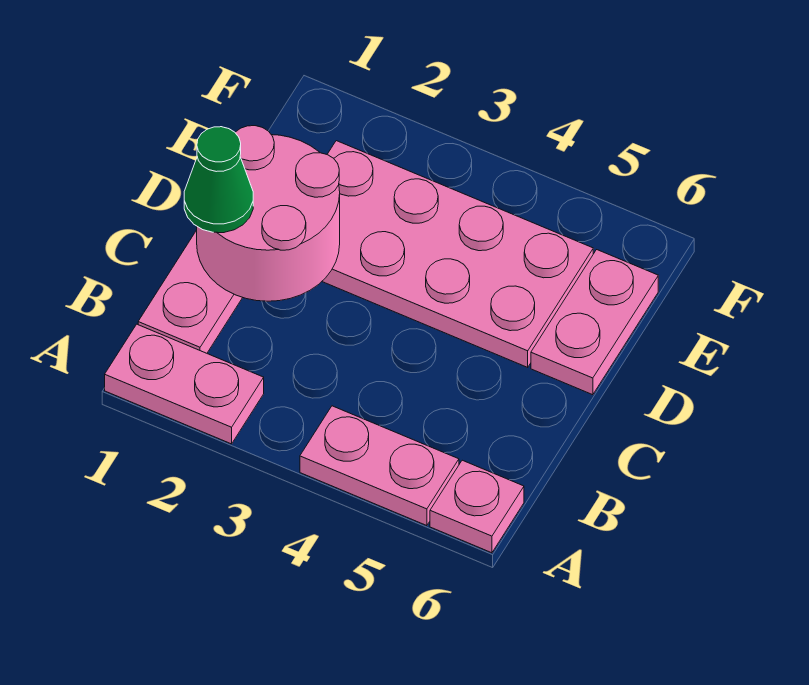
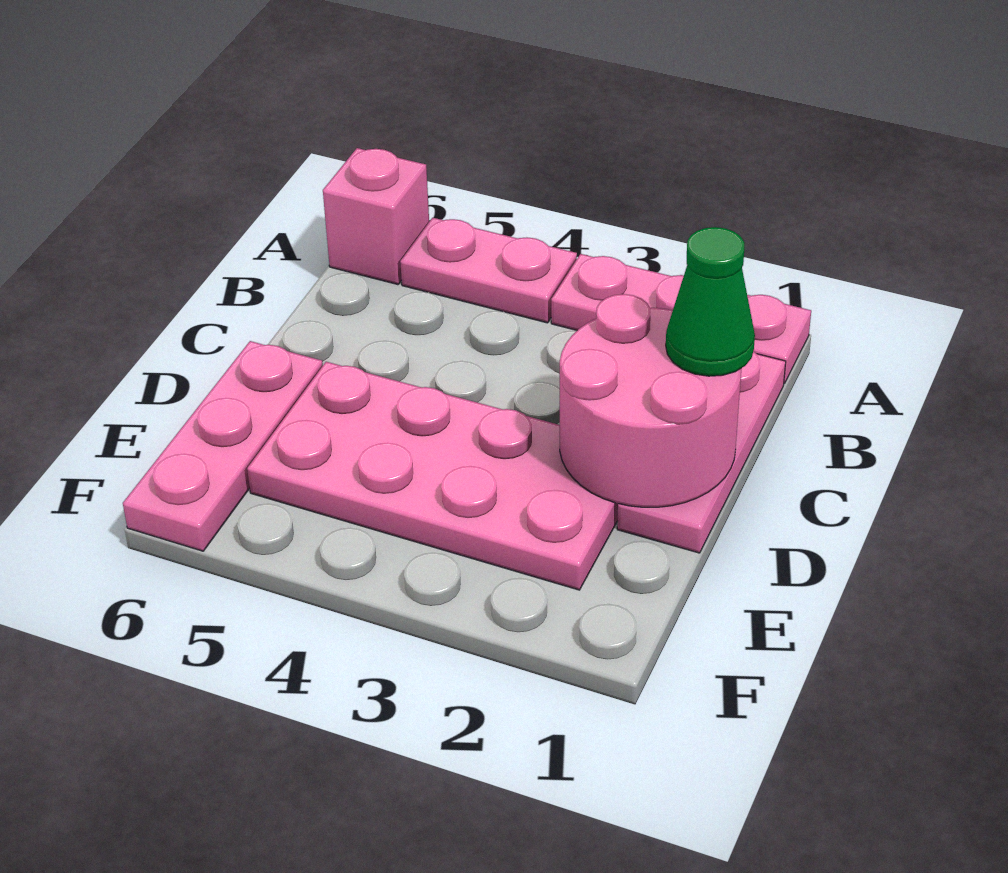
pink 1x2 plate [105,324,264,444] -> pink 1x3 plate [551,254,811,384]
pink 1x1 plate [430,460,524,553] -> pink 1x1 brick [323,148,429,285]
pink 1x2 plate [531,250,658,395] -> pink 1x3 plate [123,341,323,551]

